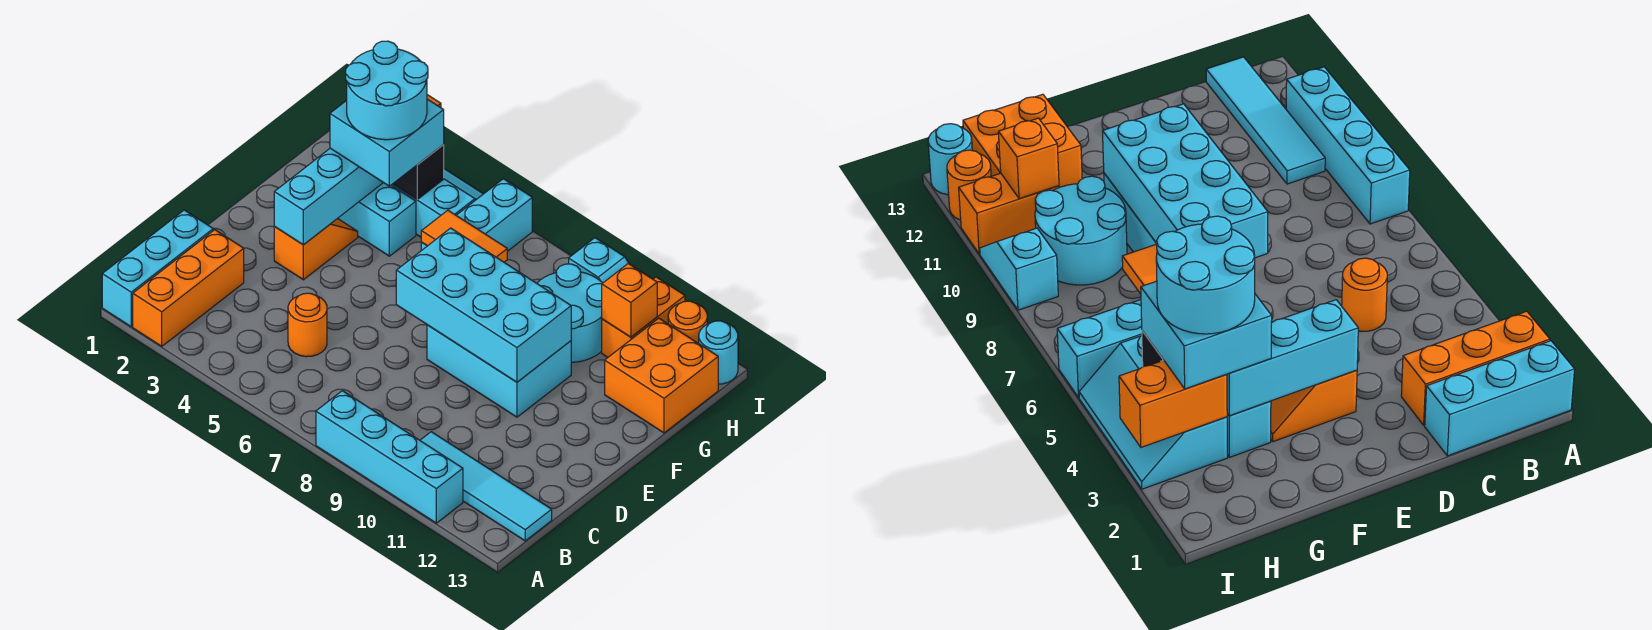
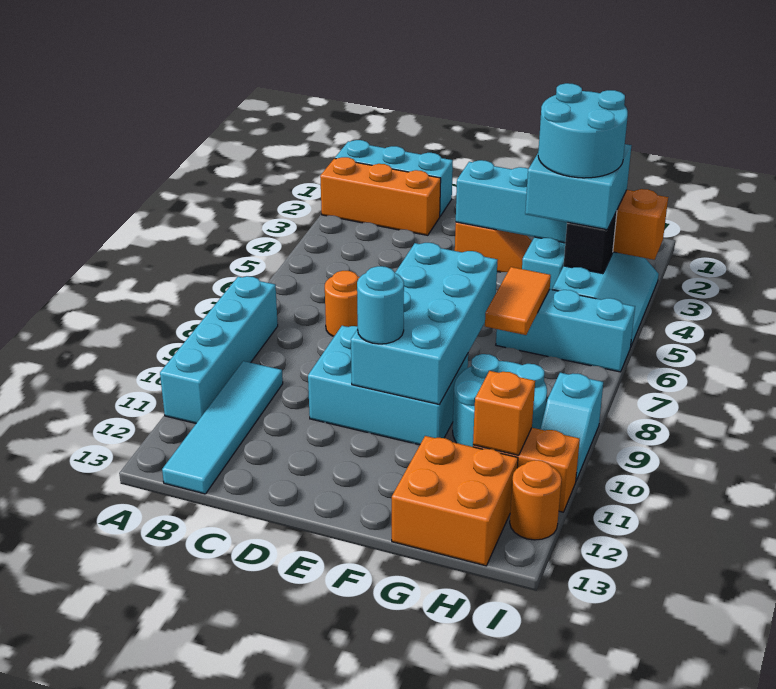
orange 1x1 round brick [288,293,327,357] -> orange 1x1 round brick moved to [325,271,360,337]
cyan 2x3 brick [427,325,571,417] -> cyan 2x3 brick turned to [308,326,468,445]
cyan 1x1 round brick [699,321,738,384] -> cyan 1x1 round brick moved to [357,266,404,344]

